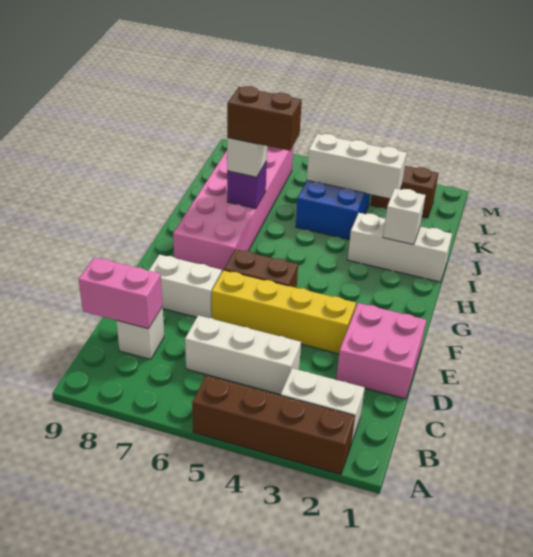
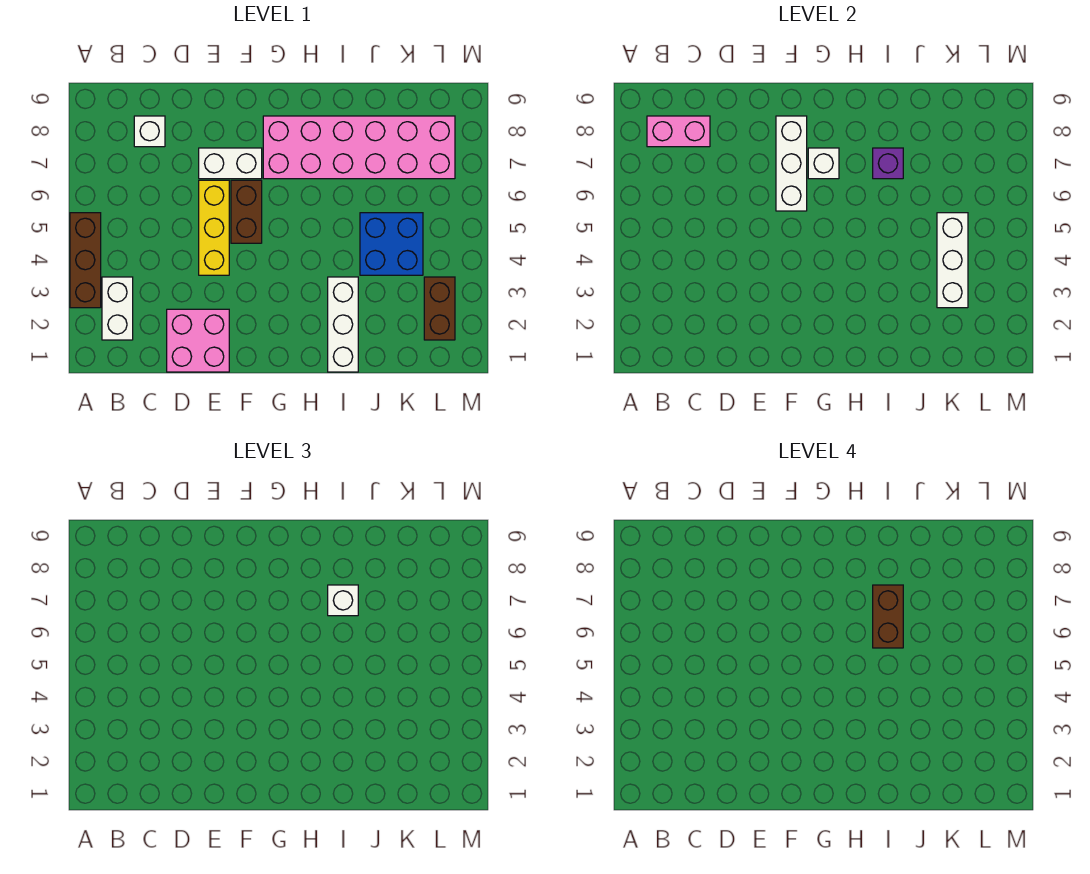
brown 1x4 brick [192,376,355,474] -> brown 1x3 brick [70,213,101,308]
white 1x3 brick [185,315,301,395] -> white 1x3 brick moved to [776,116,807,211]
pink 1x2 brick [79,257,163,329] -> pink 1x2 brick turned to [647,116,710,147]
yellow 1x4 brick [212,270,356,354] -> yellow 1x3 brick [199,180,229,275]
white 1x2 brick [149,255,222,318] -> white 1x2 brick turned to [199,148,262,179]
white 1x1 brick [383,188,425,245] -> white 1x1 brick moved to [808,148,839,179]

